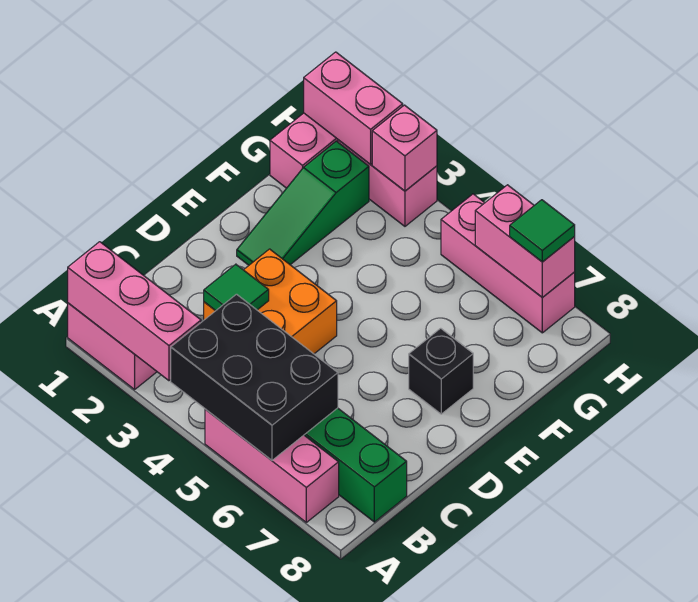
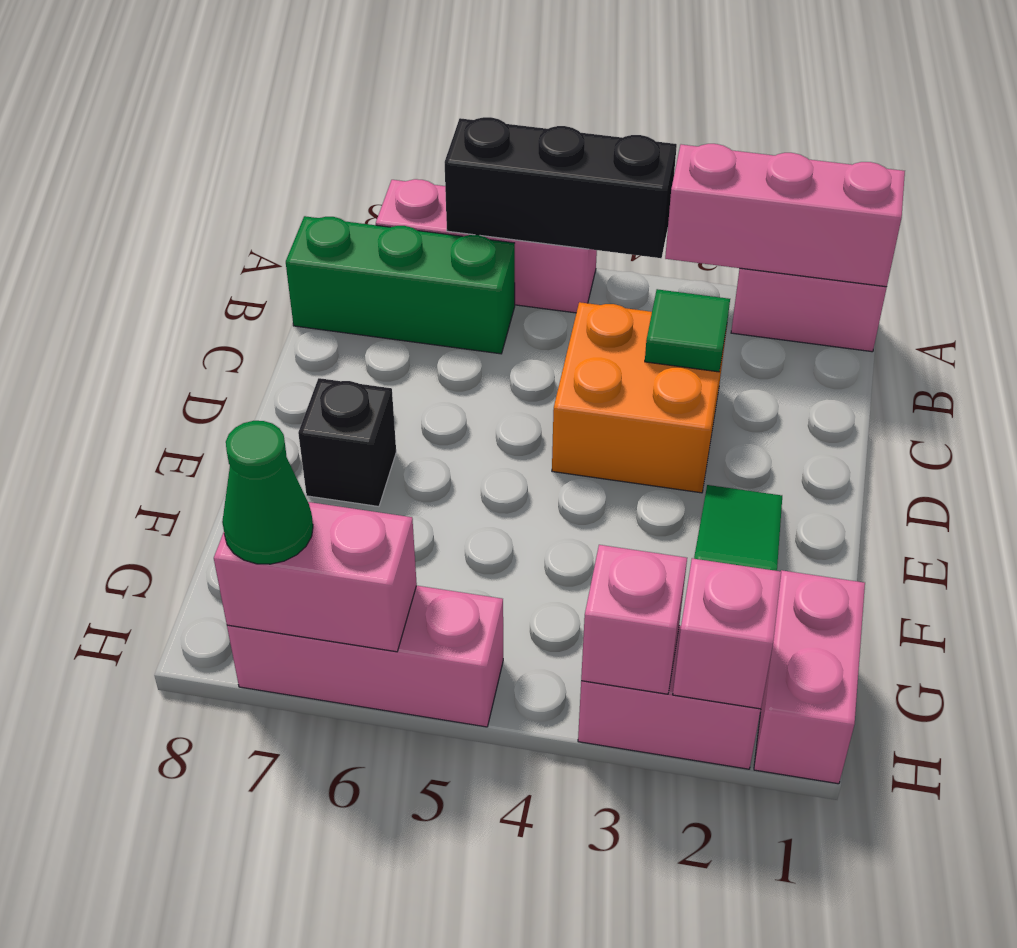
black 2x3 brick [171,294,338,460] -> black 1x3 brick [445,117,677,258]
pink 1x2 brick [304,52,403,165] -> pink 1x1 brick [673,558,781,709]
green 1x1 tile [510,200,575,262] -> green 1x1 cone [222,421,313,564]

